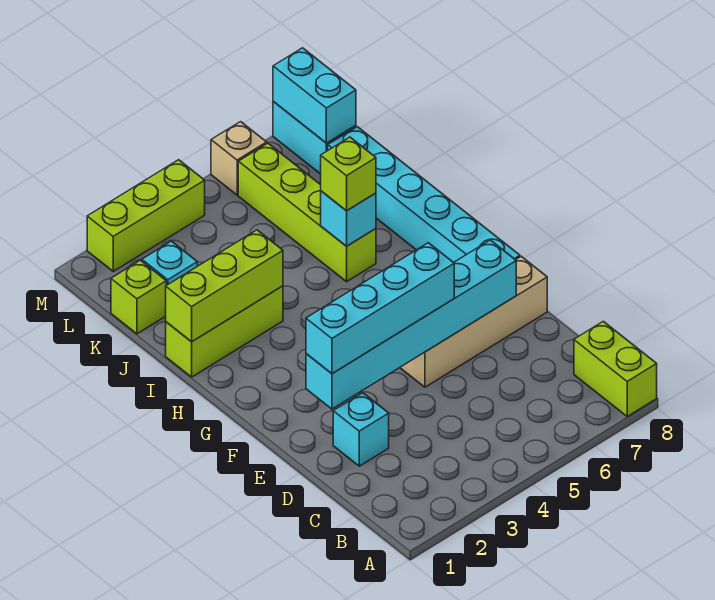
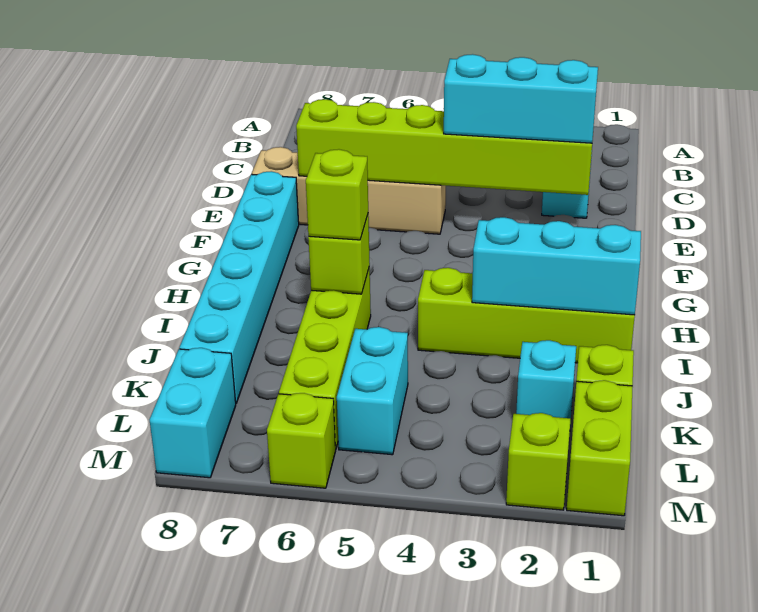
lime 1x2 brick [574,321,657,416] -> lime 1x2 brick moved to [567,380,633,516]
cyan 1x6 brick [306,240,516,409] -> lime 1x6 brick [296,99,592,195]
cyan 1x4 brick [306,243,454,374] -> cyan 1x3 brick [444,54,598,143]
lime 1x3 brick [166,286,283,377] -> lime 1x4 brick [418,268,635,363]
lime 1x3 brick [166,230,283,341] -> cyan 1x3 brick [472,217,641,315]
cyan 1x1 brick [321,191,376,246] -> lime 1x1 brick [308,215,370,294]
cyan 1x2 brick [273,48,356,143] -> cyan 1x2 brick moved to [337,327,408,455]
lime 1x3 brick [87,160,205,271] -> lime 1x1 brick [506,413,571,510]
tan 1x1 brick [211,122,267,195] -> lime 1x1 brick [267,393,336,488]

